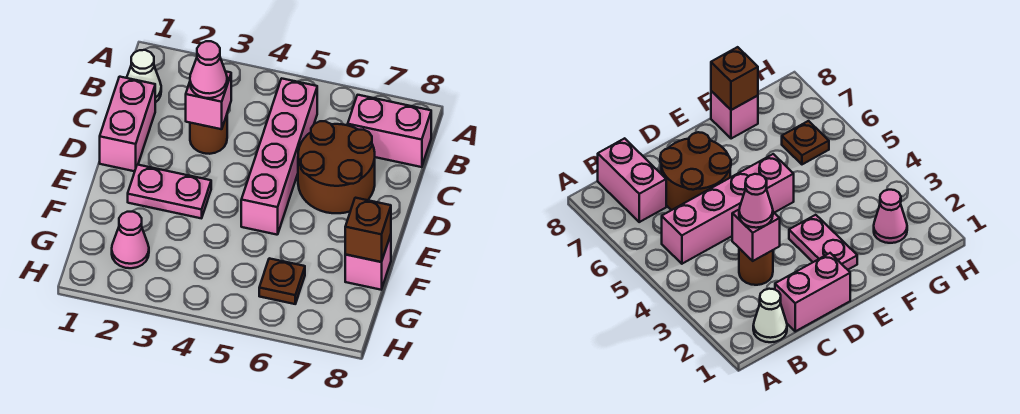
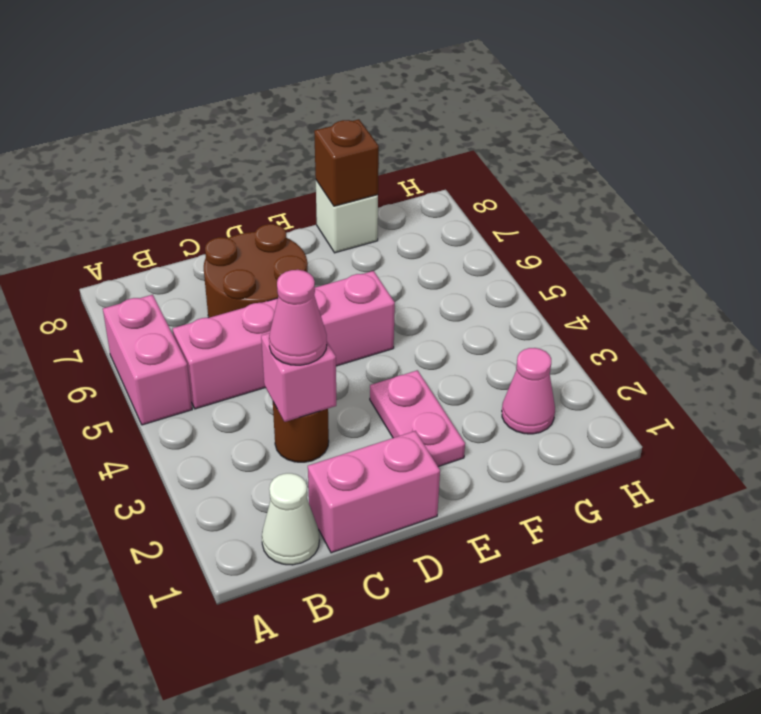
pink 1x2 brick [348,95,431,167] -> pink 1x2 brick moved to [103,295,192,425]
pink 1x1 brick [345,235,391,290] -> white 1x1 brick [316,181,378,253]
brown 1x1 plate [259,258,305,304] -> none

